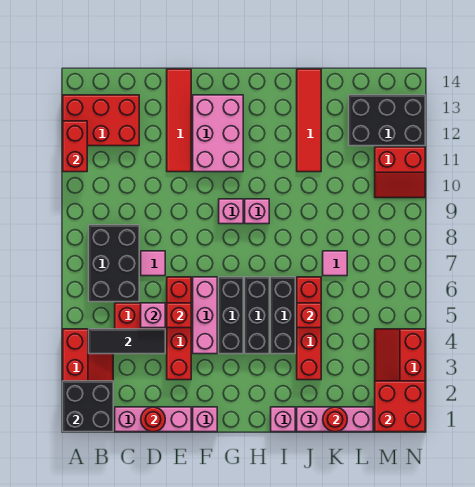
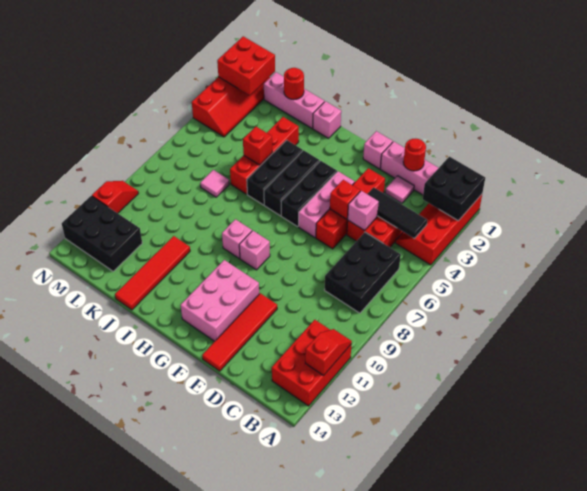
red 1x2 brick [63,121,87,172] -> red 1x2 slope [305,329,352,376]
red 2x3 brick [63,95,139,146] -> red 2x3 brick turned to [272,320,351,406]
pink 1x1 tile [141,251,165,276] -> pink 1x1 tile moved to [385,176,414,203]
red 2x2 slope [375,147,425,198] -> red 1x2 slope [92,181,138,213]

